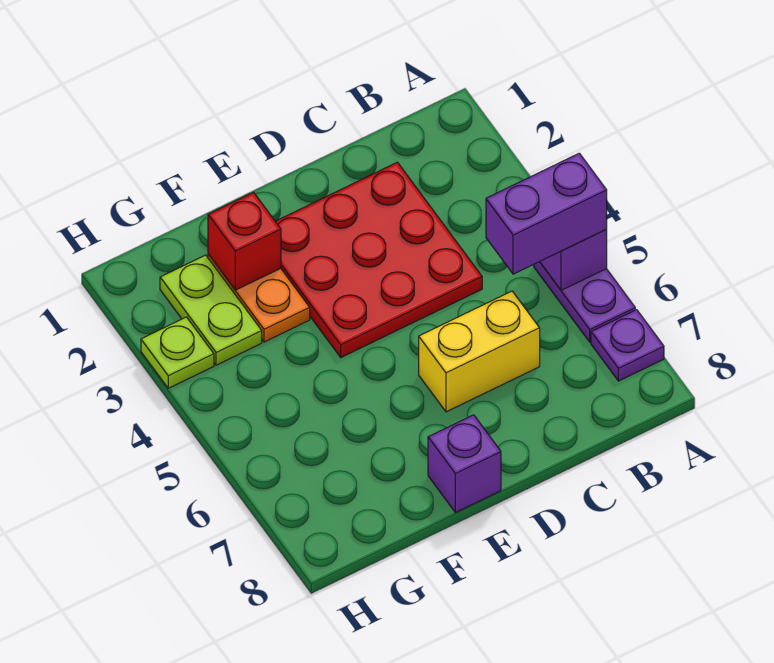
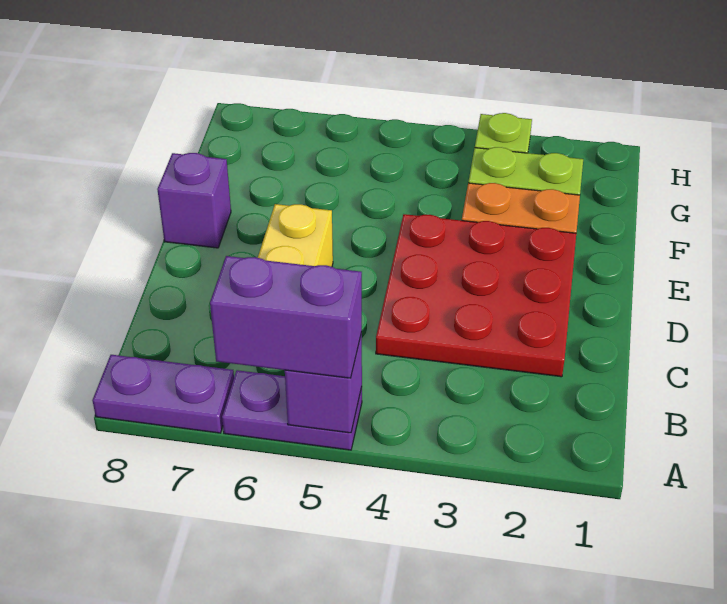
purple 1x2 brick [486,153,607,274] -> purple 1x2 brick turned to [210,256,362,378]
purple 1x1 plate [591,310,664,381] -> purple 1x2 plate [92,355,234,433]
red 1x1 brick [208,192,281,290] -> none

